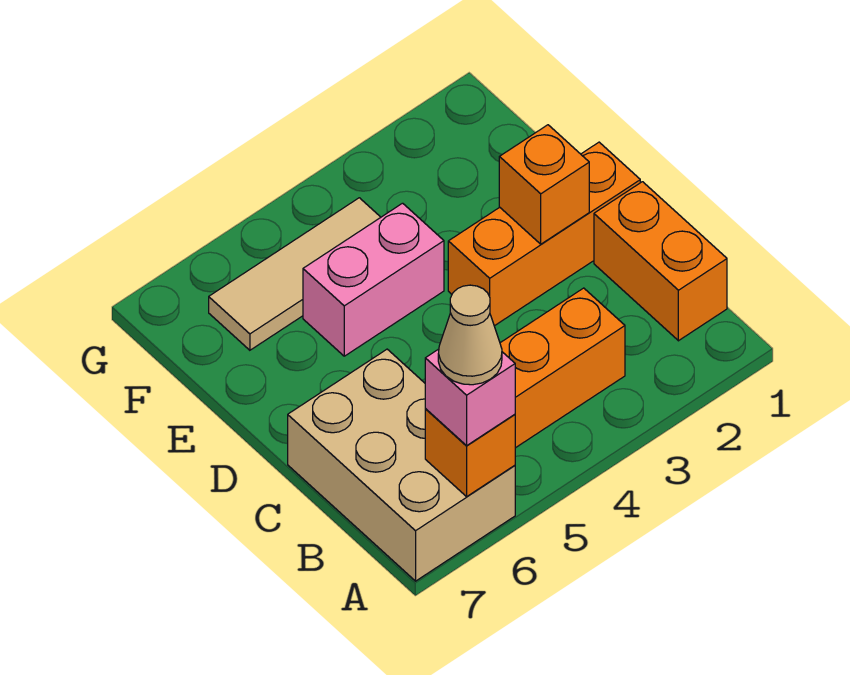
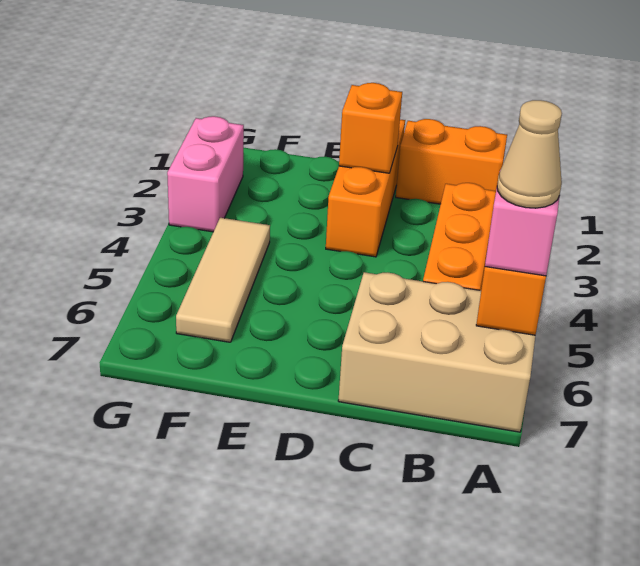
pink 1x2 brick [303,203,444,356] -> pink 1x2 brick moved to [167,116,244,232]

